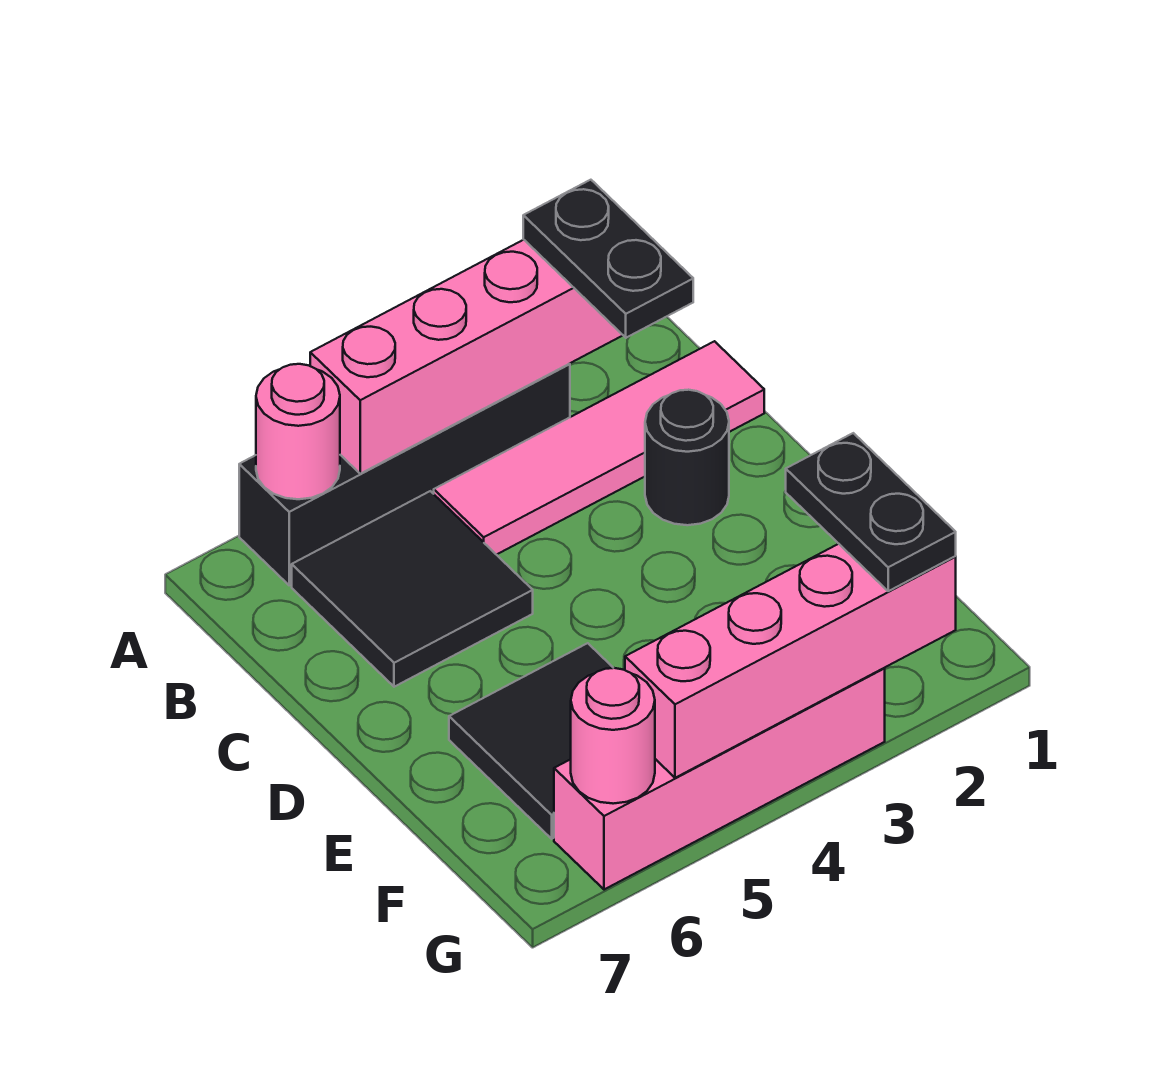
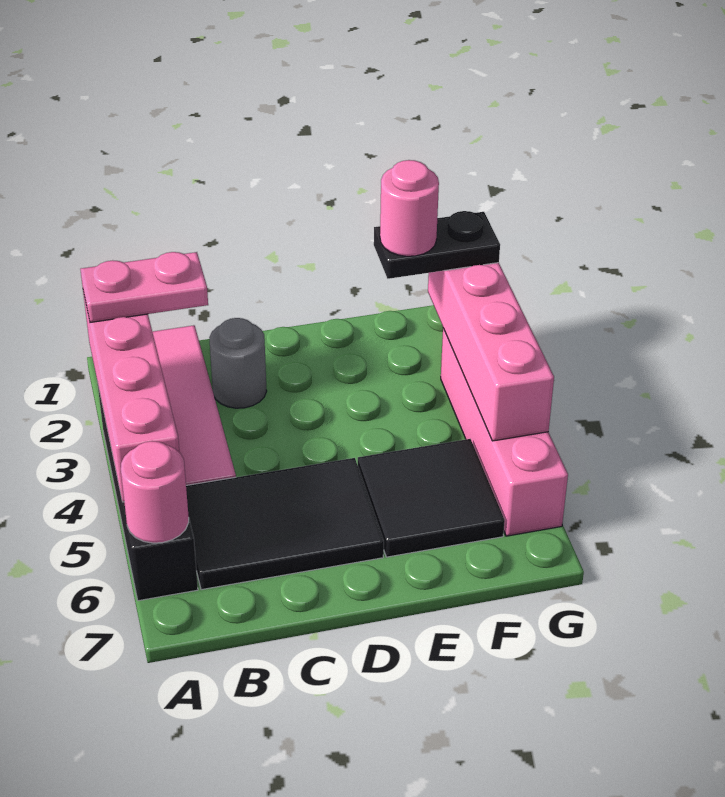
black 1x2 plate [523,180,693,338] -> pink 1x2 plate [80,252,208,322]
black 2x2 tile [292,491,533,687] -> black 2x3 tile [186,458,384,590]
black 1x1 round brick [645,390,729,525] -> grey 1x1 round brick [209,318,267,408]
pink 1x1 round brick [571,668,655,804] -> pink 1x1 round brick moved to [380,160,439,256]

